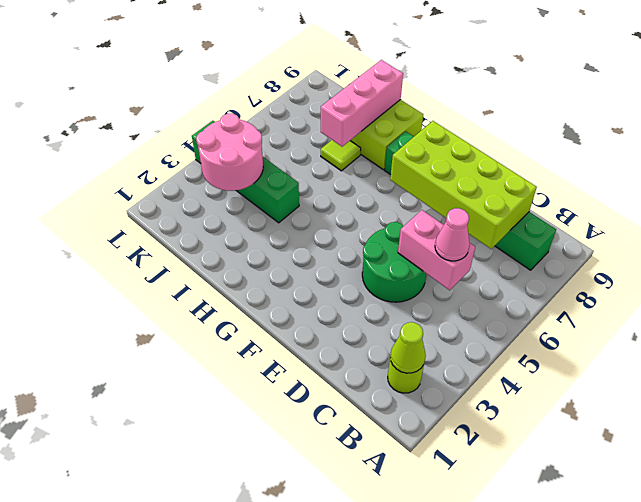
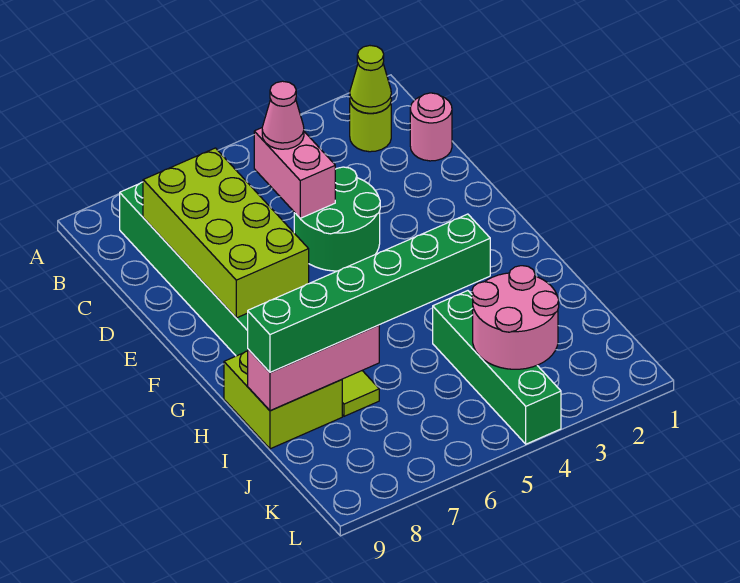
none -> pink 1x1 round brick [410,93,452,161]
none -> green 1x6 brick [248,214,490,372]

